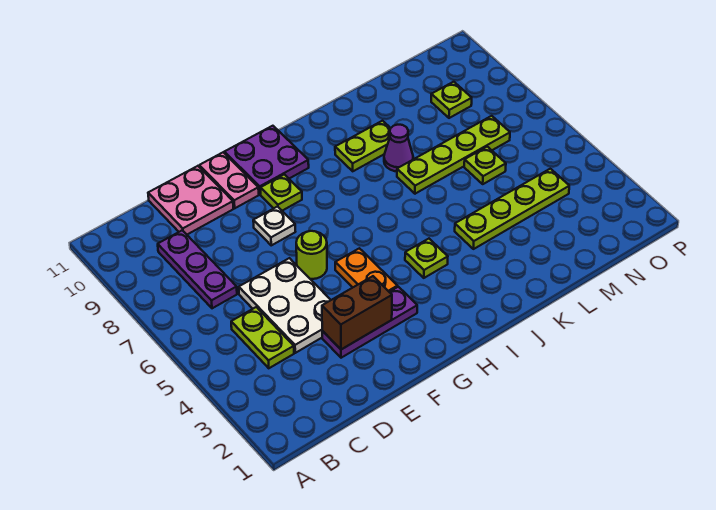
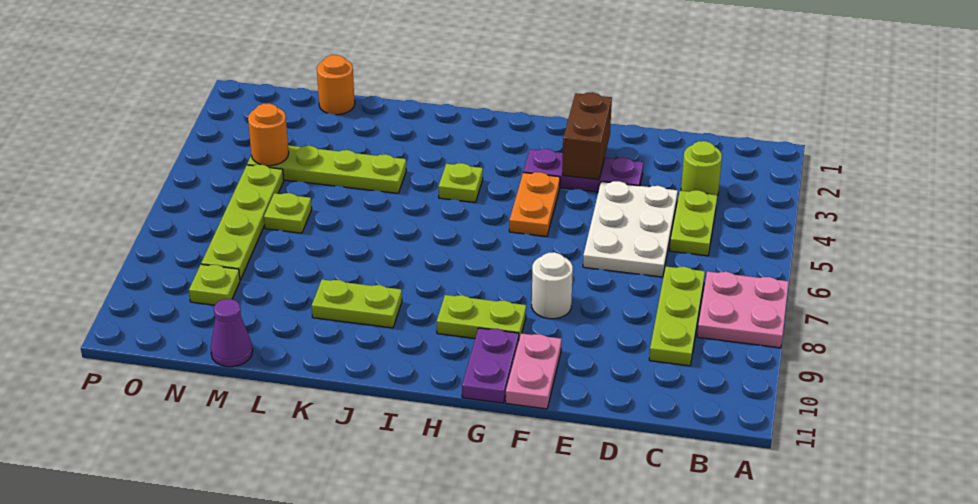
purple 1x3 plate [158,230,237,308] -> lime 1x3 plate [649,266,705,366]
pink 2x2 plate [148,166,233,234] -> pink 2x2 plate moved to [697,271,789,348]
brown 1x2 brick [322,276,392,350] -> brown 1x2 brick turned to [562,92,612,180]
lime 1x1 round brick [296,231,327,279] -> lime 1x1 round brick moved to [681,141,722,196]
white 1x1 plate [253,207,295,245] -> white 1x1 round brick [532,252,573,319]
lime 1x1 plate [261,174,302,211] -> lime 1x2 plate [437,295,526,338]
purple 2x2 plate [225,126,309,194] -> purple 1x2 plate [462,328,519,403]
lime 1x4 plate [397,116,510,194] -> lime 1x4 plate turned to [201,165,284,280]
purple 1x1 cone [384,125,413,171] -> purple 1x1 cone moved to [211,299,253,367]
none -> orange 1x1 round brick [317,55,355,115]
none -> orange 1x1 round brick [248,103,289,166]

